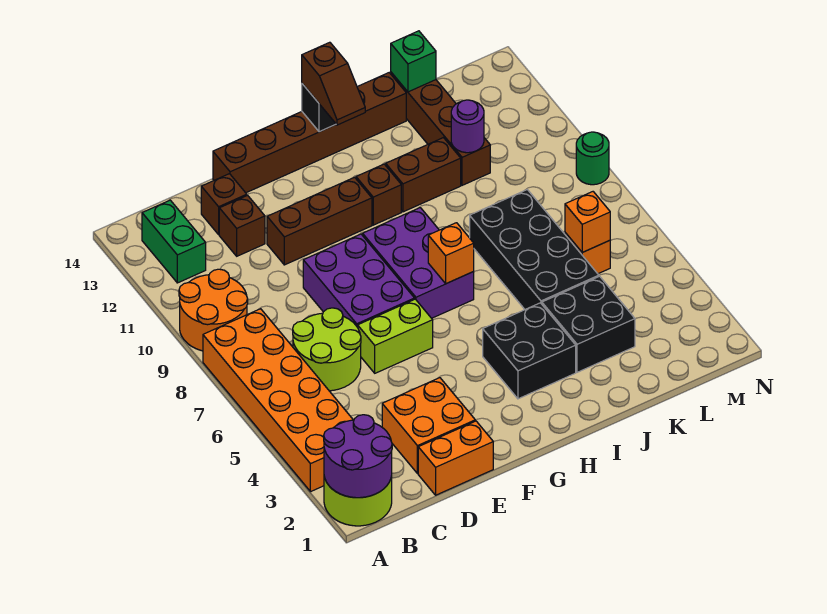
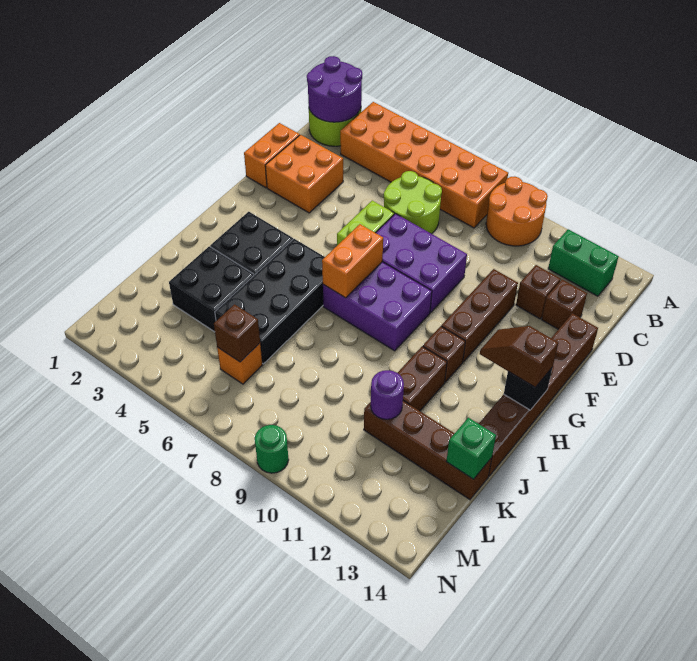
orange 1x1 brick [428,223,474,284] -> orange 1x2 brick [322,224,383,298]
black 2x4 brick [470,190,599,309] -> black 2x4 brick turned to [215,239,325,364]
orange 1x1 brick [565,192,610,252] -> brown 1x1 brick [214,304,260,362]

